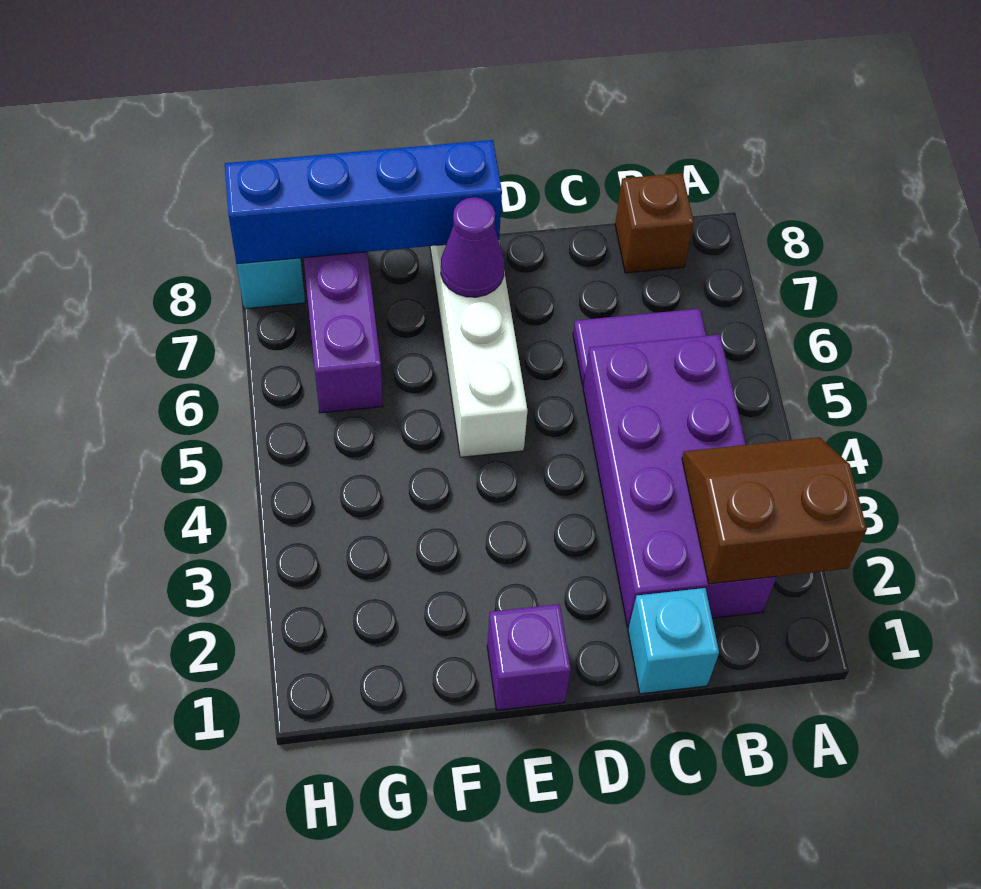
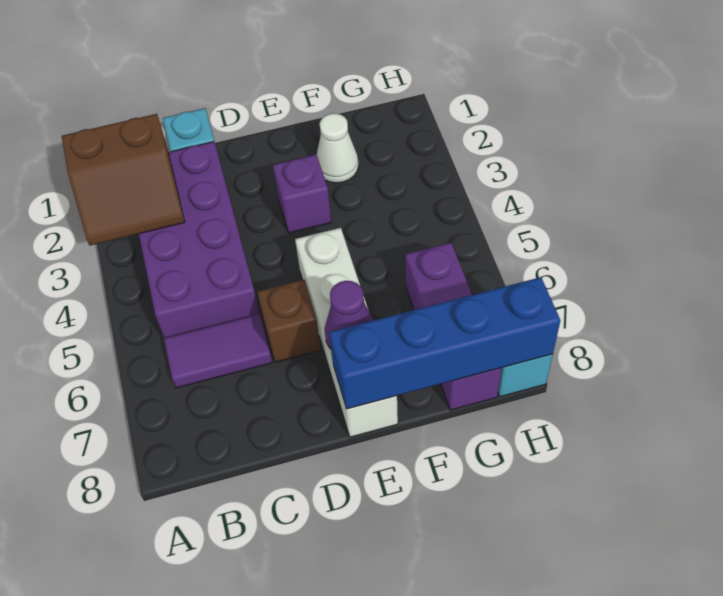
brown 1x1 brick [615,173,694,273] -> brown 1x1 brick moved to [257,280,321,362]
purple 1x1 brick [487,604,571,710] -> purple 1x1 brick moved to [273,154,331,233]
none -> white 1x1 cone [317,113,359,183]

